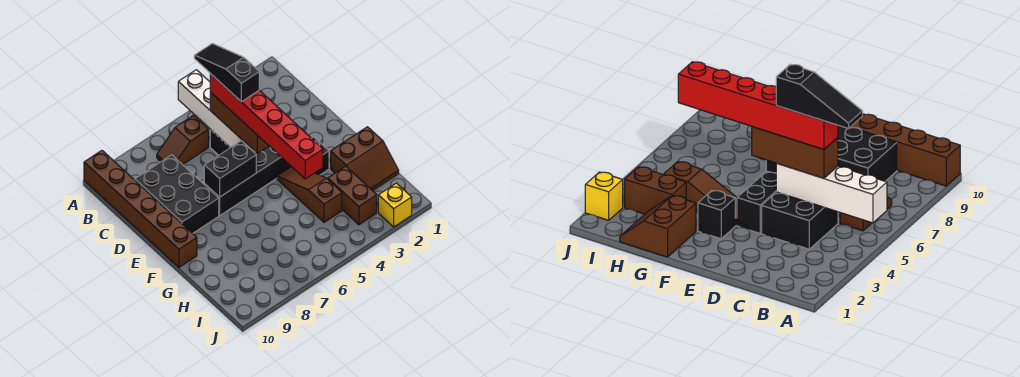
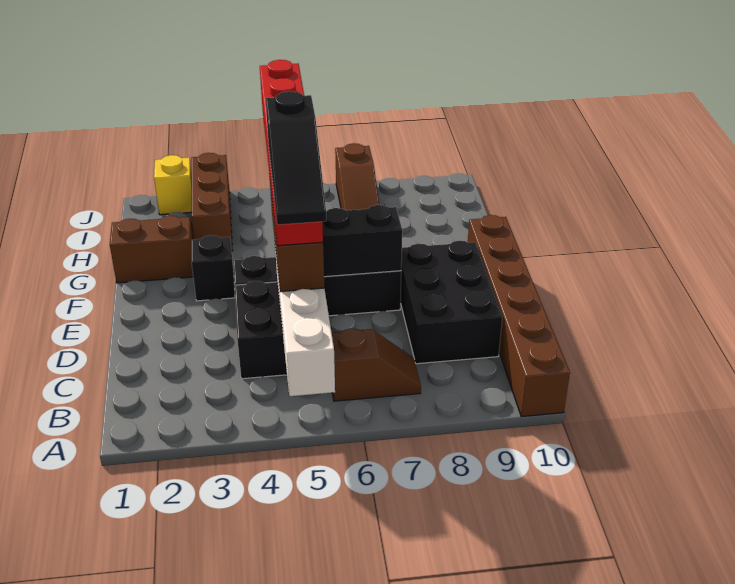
brown 1x3 slope [277,167,342,222] -> brown 1x3 slope moved to [335,143,379,211]
brown 1x2 brick [328,166,377,225] -> brown 1x3 brick [192,153,233,251]

